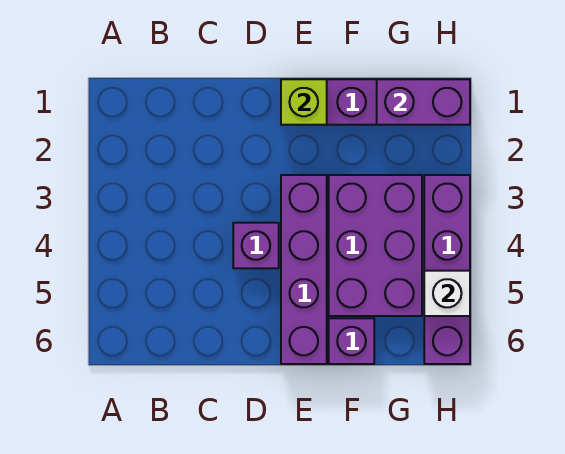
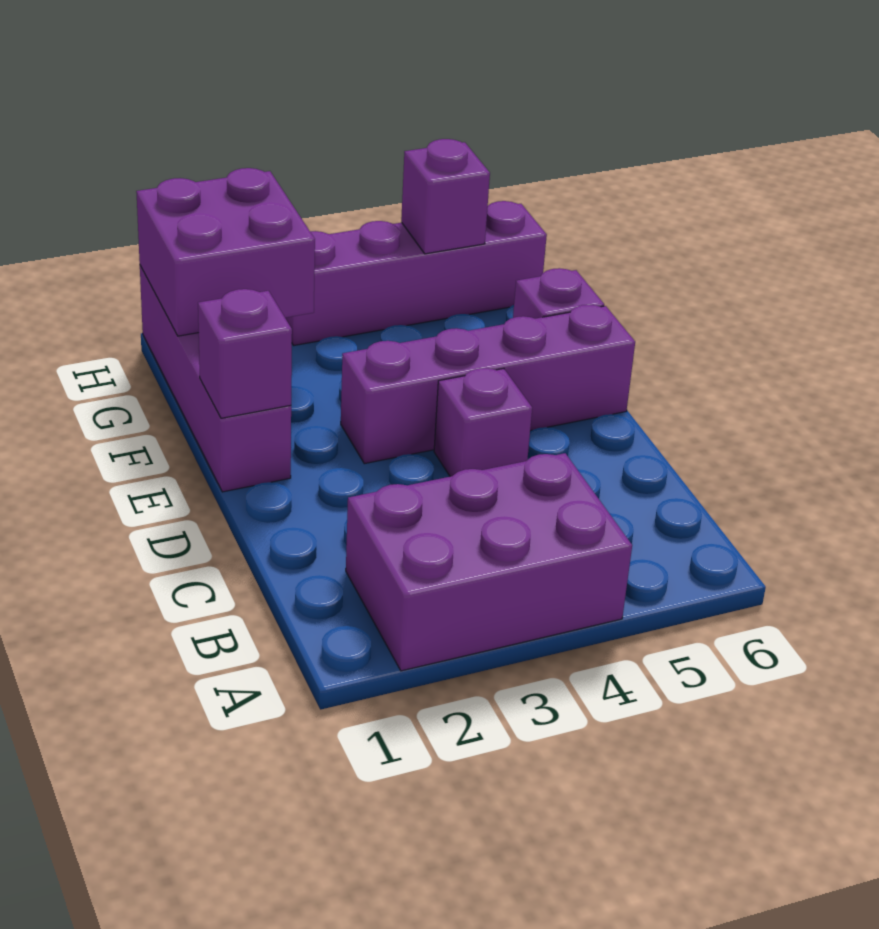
lime 1x1 brick [281,79,327,125] -> purple 1x1 brick [198,289,292,418]
purple 2x3 brick [329,175,422,316] -> purple 2x3 brick moved to [346,453,632,671]
purple 1x2 brick [377,79,470,125] -> purple 2x2 brick [136,168,315,336]
white 1x1 brick [424,271,470,316] -> purple 1x1 brick [401,139,490,254]

